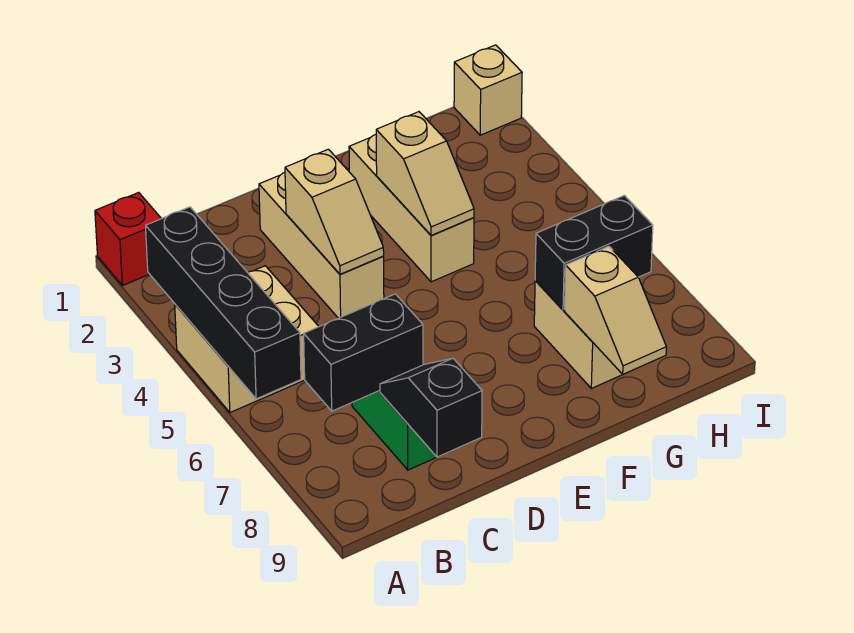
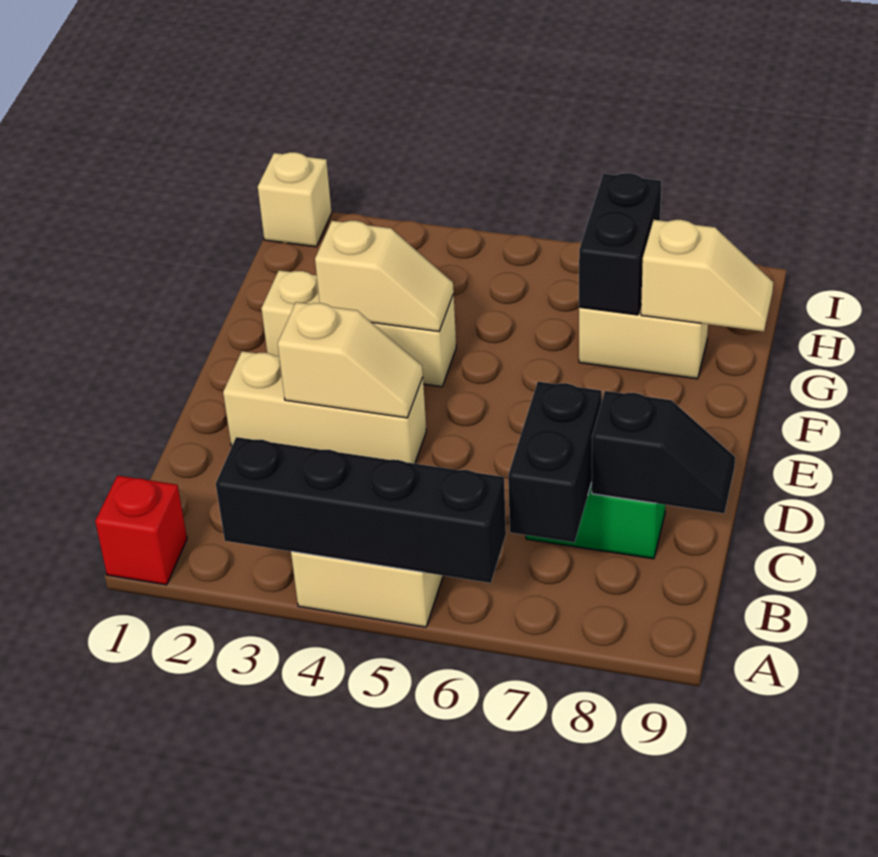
black 1x2 slope [380,358,482,457] -> black 1x2 slope turned to [592,391,735,513]

